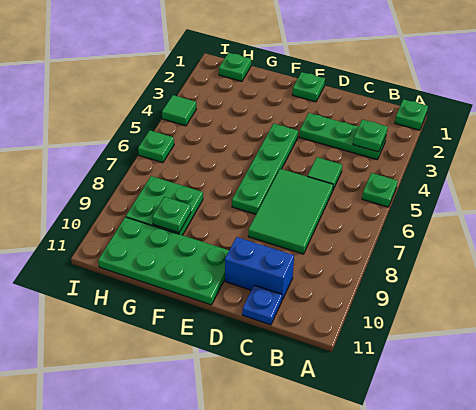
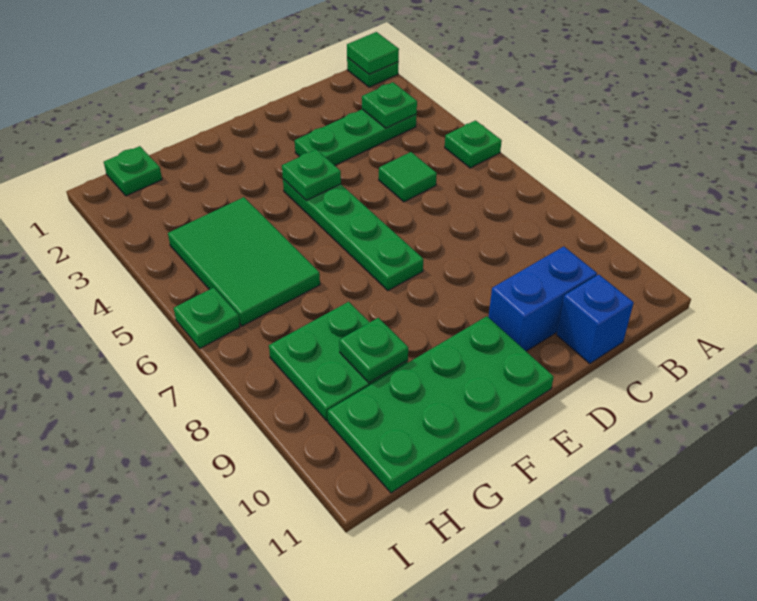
green 2x3 tile [248,169,333,254] -> green 2x3 tile moved to [168,197,320,326]
blue 1x1 plate [242,285,282,325] -> blue 1x1 brick [557,274,634,363]
green 1x1 plate [292,72,325,102] -> green 1x1 plate moved to [282,149,341,200]
green 1x1 tile [162,95,196,126] -> green 1x1 tile moved to [347,32,399,74]

